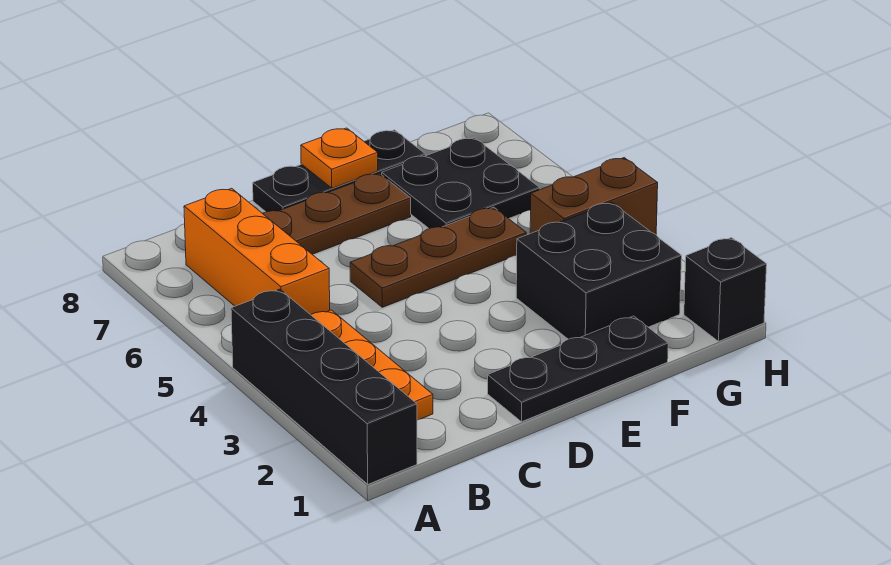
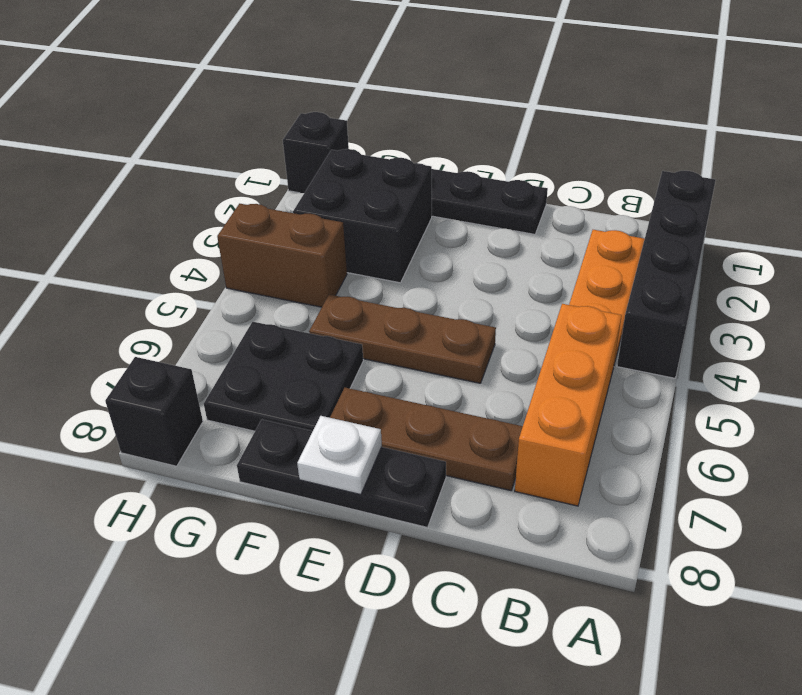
orange 1x1 plate [301,128,378,188] -> white 1x1 plate [297,416,382,495]
none -> black 1x1 brick [105,357,203,466]

